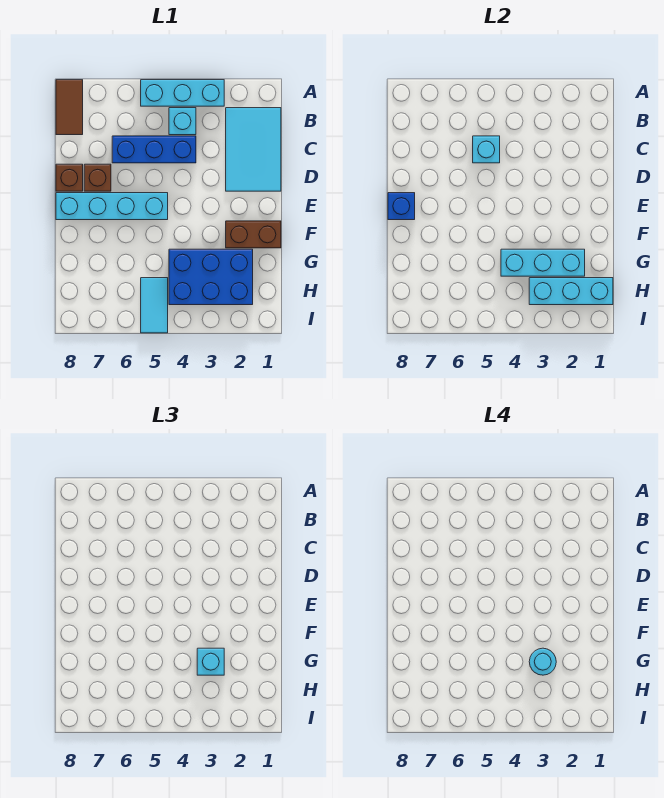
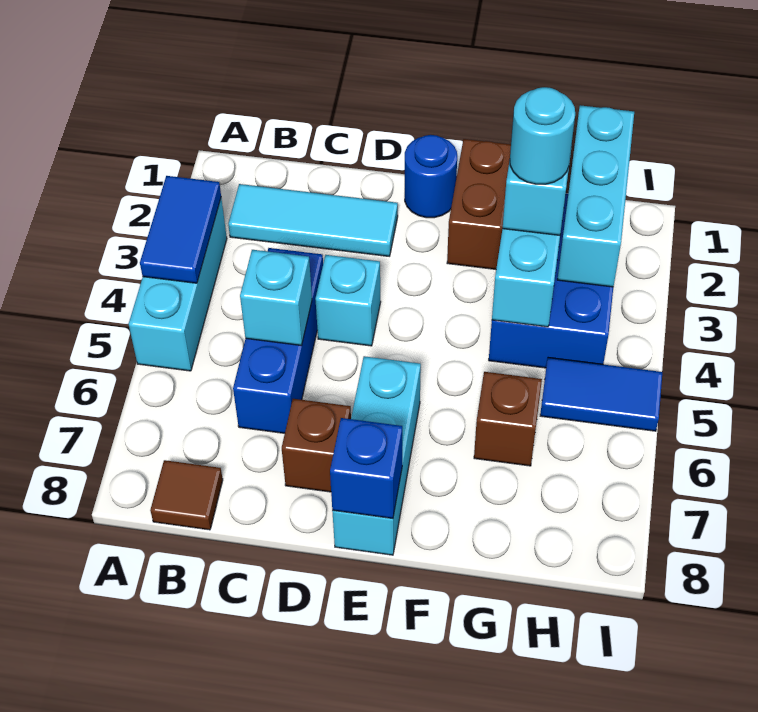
none -> blue 1x2 tile [140,176,221,283]
brown 1x2 tile [56,80,83,135] -> brown 1x1 tile [150,460,223,530]
cyan 2x3 tile [226,108,281,191] -> cyan 1x3 tile [228,184,398,256]
cyan 1x1 brick [169,108,196,135] -> cyan 1x1 brick moved to [315,255,381,346]
brown 1x1 brick [56,164,83,191] -> brown 1x1 brick moved to [474,372,542,466]
none -> blue 1x1 round brick [405,135,457,218]
cyan 1x4 brick [56,193,168,220] -> cyan 1x3 brick [332,356,421,555]
cyan 1x2 tile [141,278,168,333] -> blue 1x2 tile [540,358,662,431]

